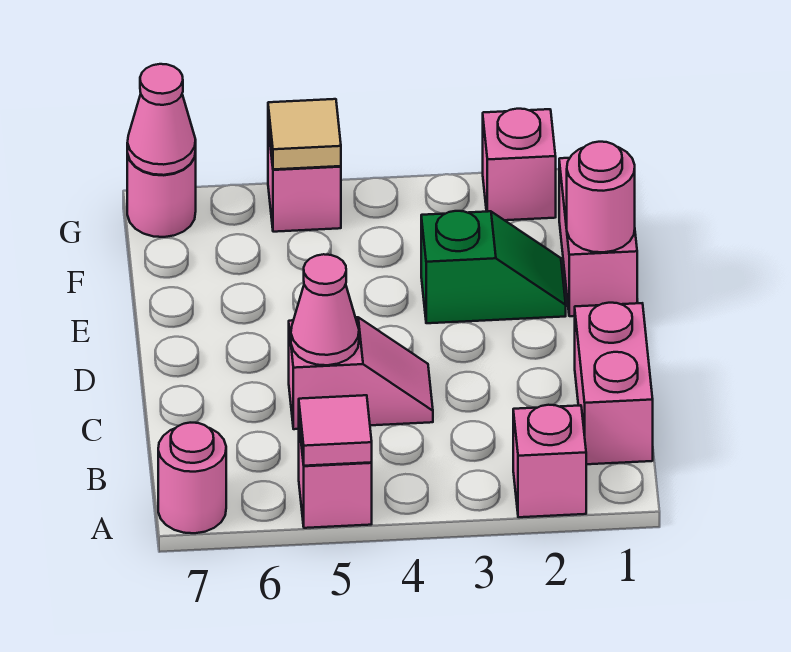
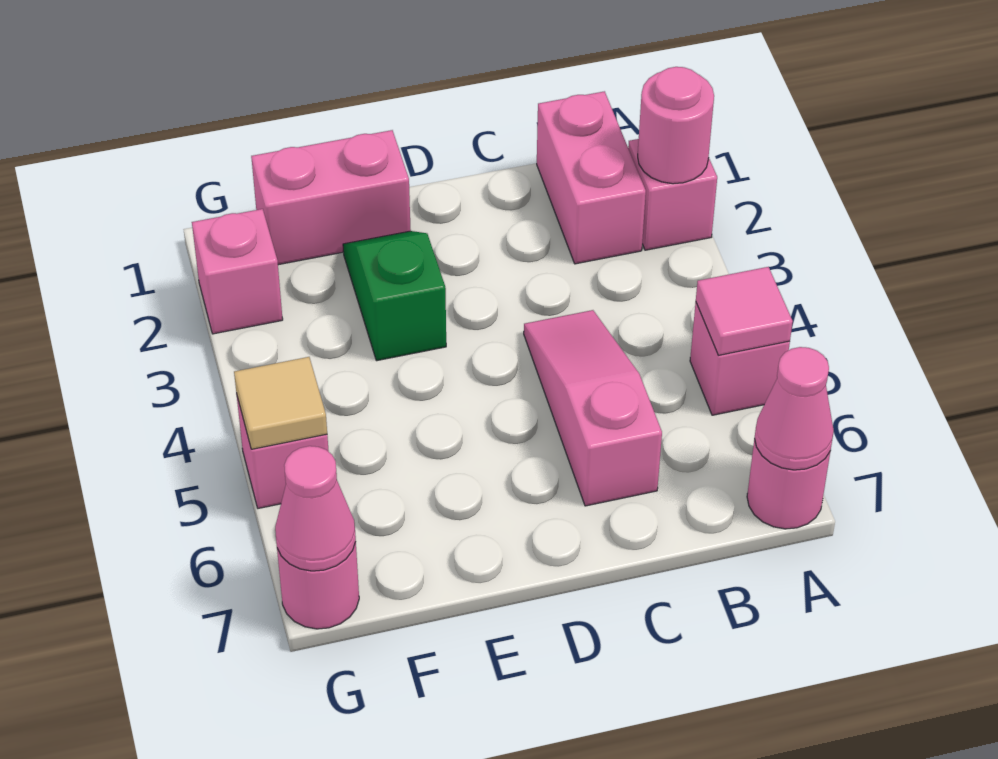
pink 1x2 brick [575,303,653,464] -> pink 1x2 brick turned to [537,91,646,264]
pink 1x2 slope [289,317,433,429] -> pink 1x3 slope [524,310,662,506]
pink 1x1 cone [291,254,359,365] -> pink 1x1 cone moved to [754,347,834,470]
pink 1x1 round brick [567,142,635,252] -> pink 1x1 round brick moved to [638,67,714,184]

